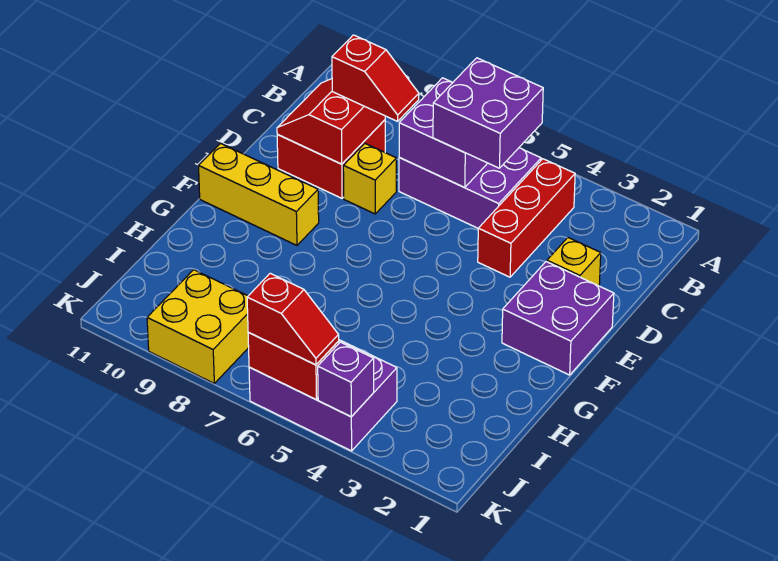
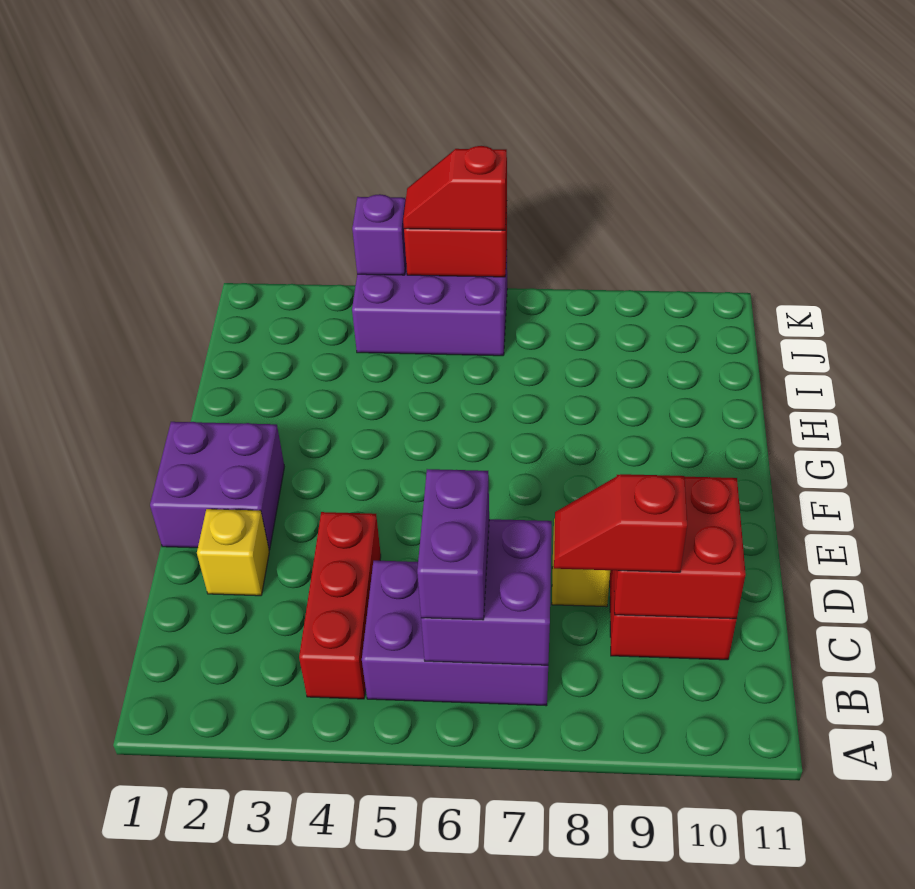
purple 2x2 brick [433,58,543,168] -> purple 1x2 brick [417,469,489,620]
red 2x2 slope [277,79,385,164] -> red 2x2 brick [614,475,746,619]
yellow 1x3 brick [199,143,319,245] -> none
yellow 2x2 brick [147,270,249,383] -> none

